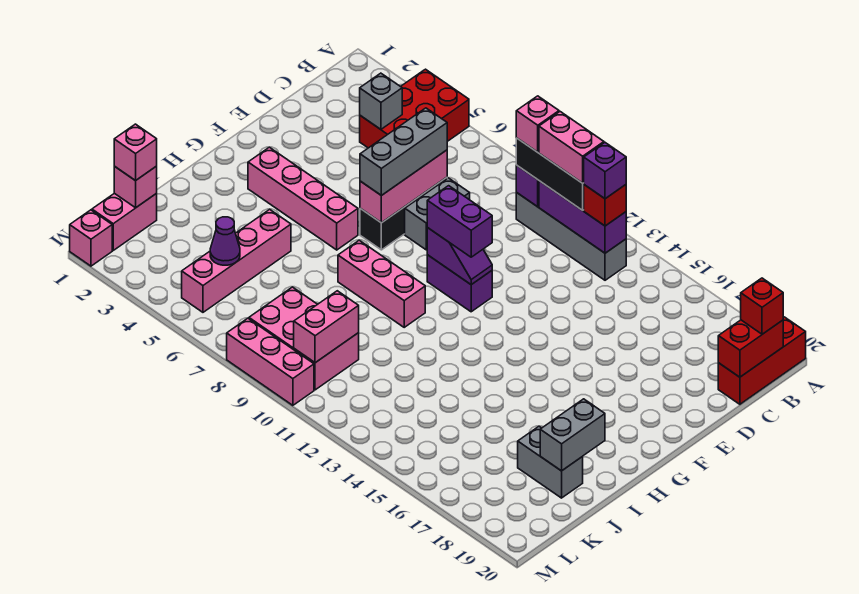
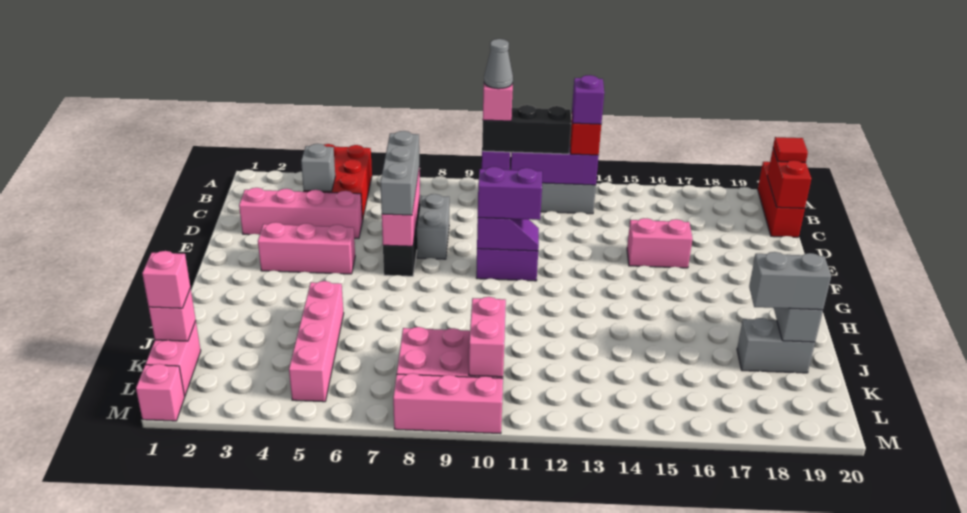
none -> grey 1x1 cone [484,39,513,89]
pink 1x2 brick [539,112,604,183] -> pink 1x2 brick moved to [627,218,692,268]
red 1x1 brick [741,278,783,334] -> red 1x1 tile [773,137,808,162]
pink 1x4 brick [248,147,358,250] -> pink 1x4 brick moved to [239,188,362,238]
pink 1x3 brick [338,240,425,327] -> pink 1x3 brick moved to [258,222,355,274]
none -> grey 1x2 brick [749,252,831,310]
purple 1x1 cone [210,217,240,265] -> none

